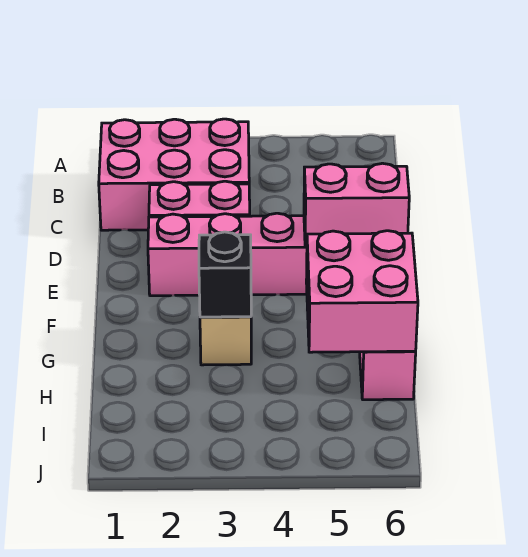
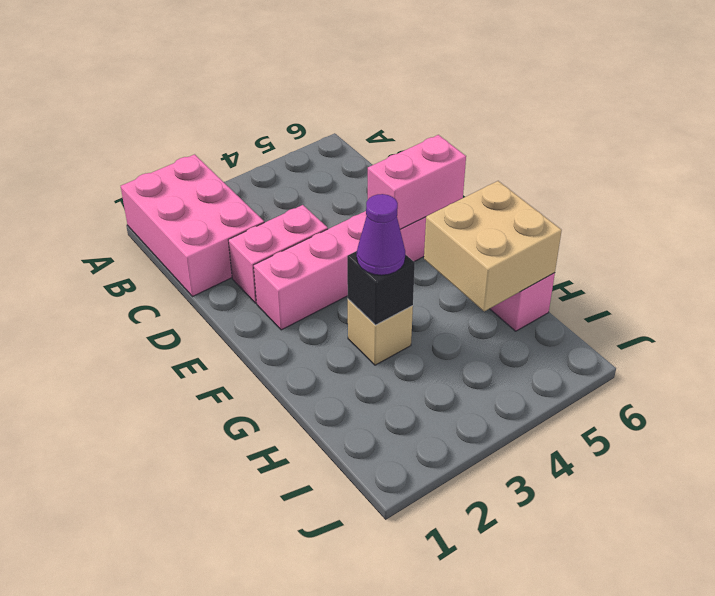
pink 2x3 brick [99,119,249,230] -> pink 2x3 brick turned to [121,154,264,296]
none -> purple 1x1 cone [357,194,405,275]
pink 2x2 brick [306,231,418,352] -> tan 2x2 brick [424,181,562,311]

